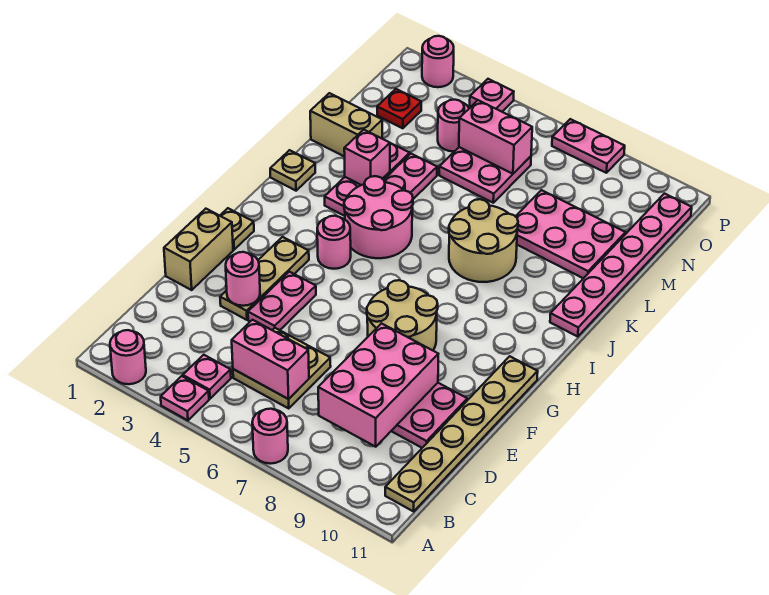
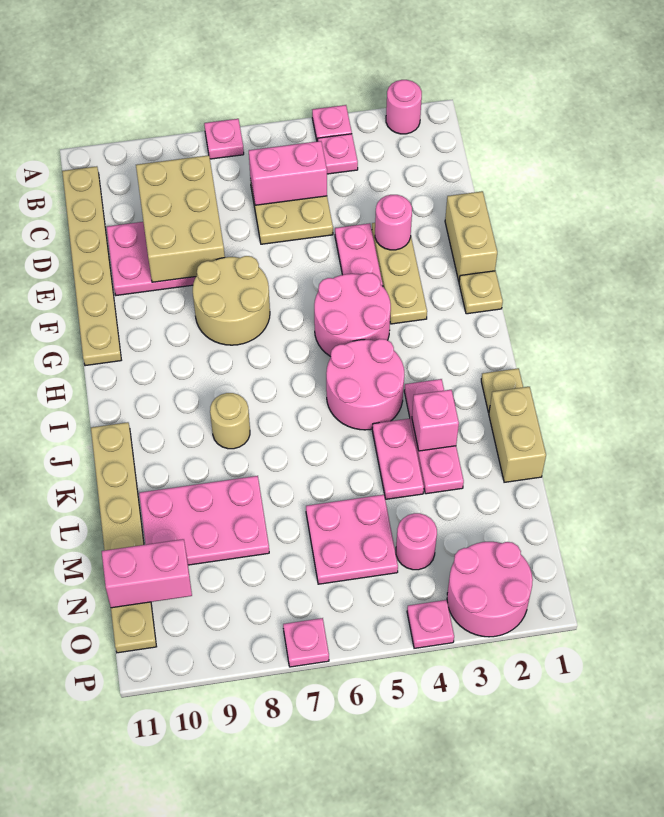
pink 1x1 round brick [252,409,288,464] -> pink 1x1 plate [204,119,244,159]
pink 2x3 brick [318,324,438,447] -> tan 2x3 brick [136,155,225,282]
pink 1x1 round brick [317,216,351,269] -> pink 2x2 round brick [314,273,391,357]
tan 2x2 round brick [449,199,518,282] -> tan 1x1 round brick [210,393,250,449]
pink 1x6 plate [550,194,692,337] -> tan 1x6 plate [91,422,156,653]
tan 1x2 brick [310,93,382,157] -> tan 1x2 brick turned to [489,387,546,482]
red 1x1 plate [377,89,421,128] -> none
pink 1x2 brick [459,100,532,174] -> pink 1x2 brick moved to [102,539,192,608]
pink 1x1 round brick [422,36,454,87] -> pink 2x2 round brick [447,542,533,637]
pink 1x2 plate [552,119,625,173] -> pink 1x1 plate [283,618,329,667]

